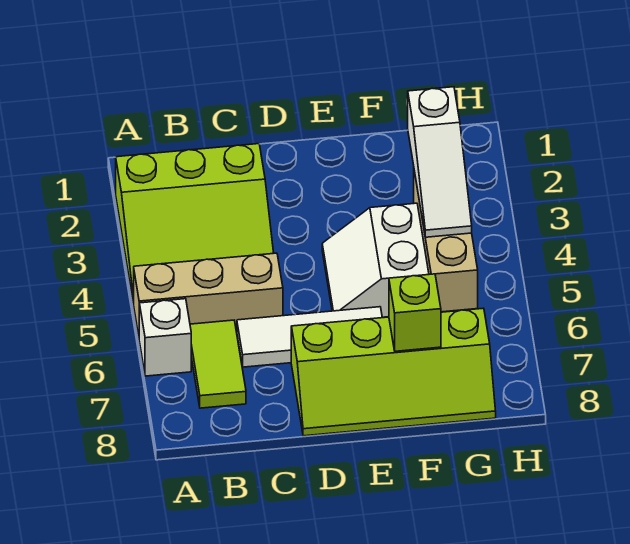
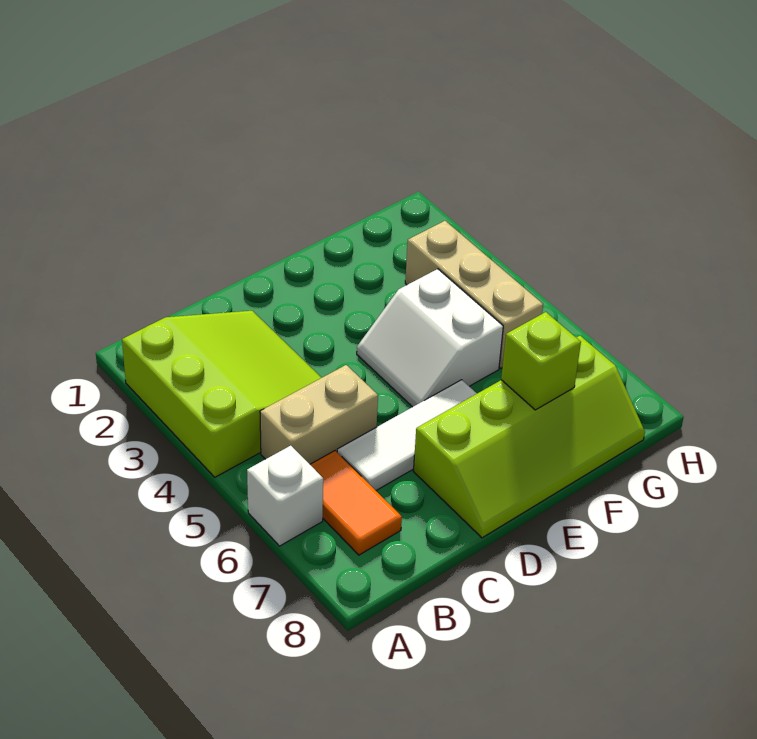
lime 3x3 slope [116,144,274,303] -> lime 3x3 slope turned to [122,311,321,477]
tan 1x3 brick [134,253,283,335] -> tan 1x2 brick [260,365,378,464]
lime 1x2 tile [190,320,246,408] -> orange 1x2 tile [310,451,402,555]
white 1x3 slope [408,87,472,237] -> none

